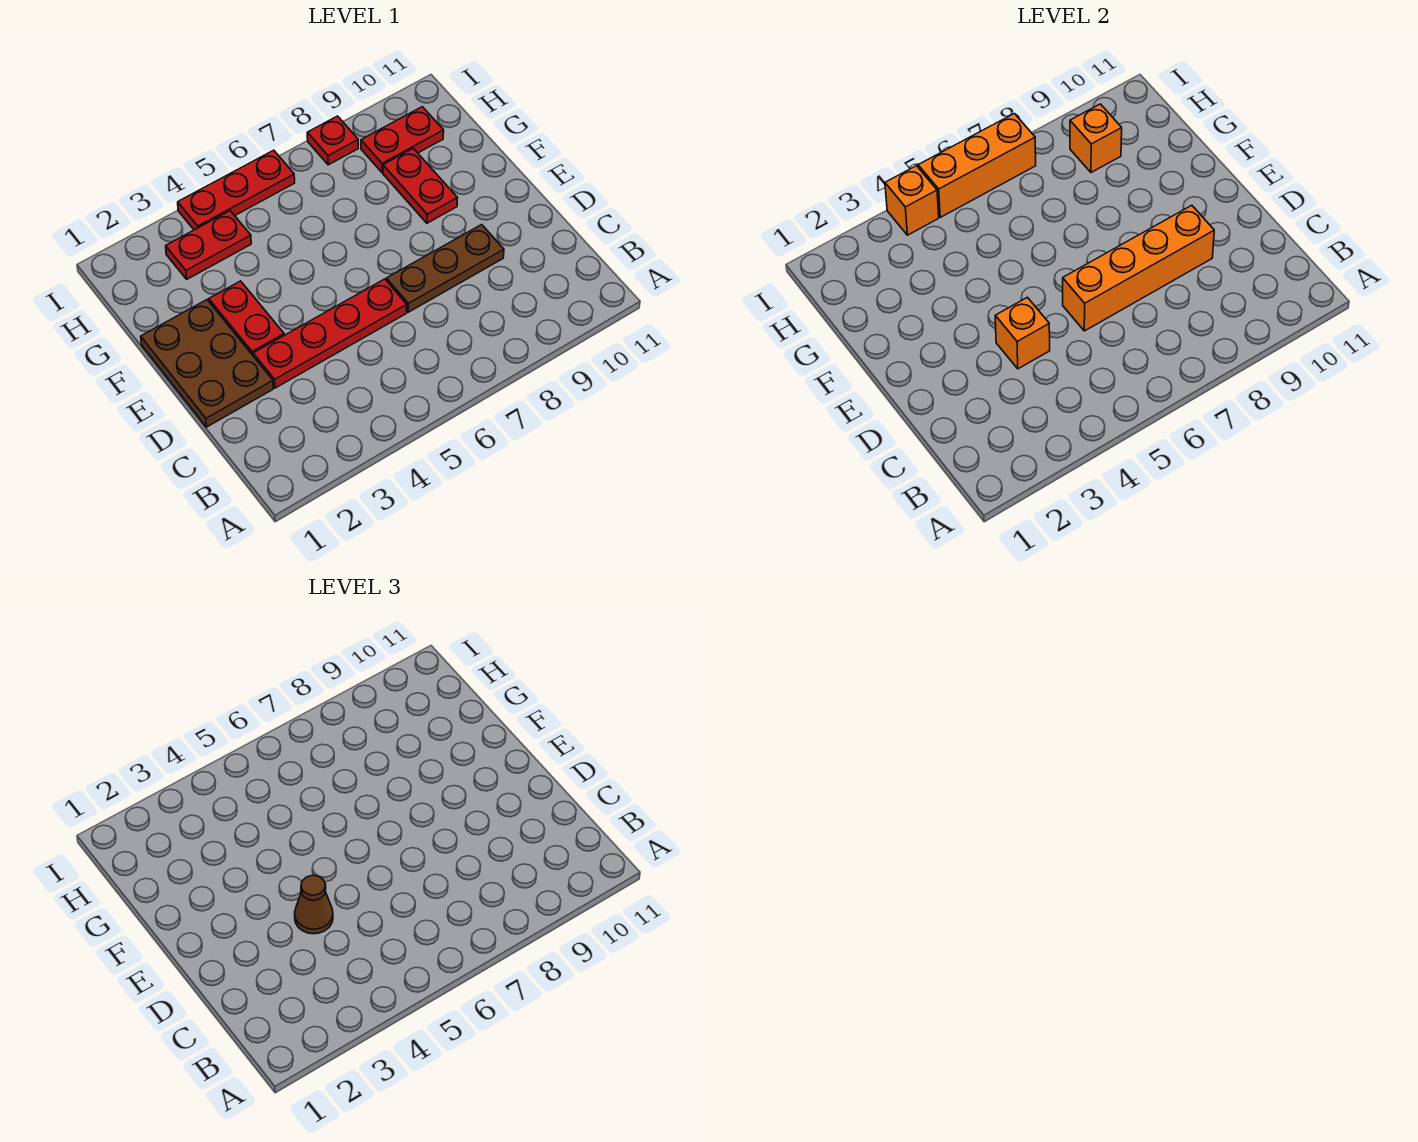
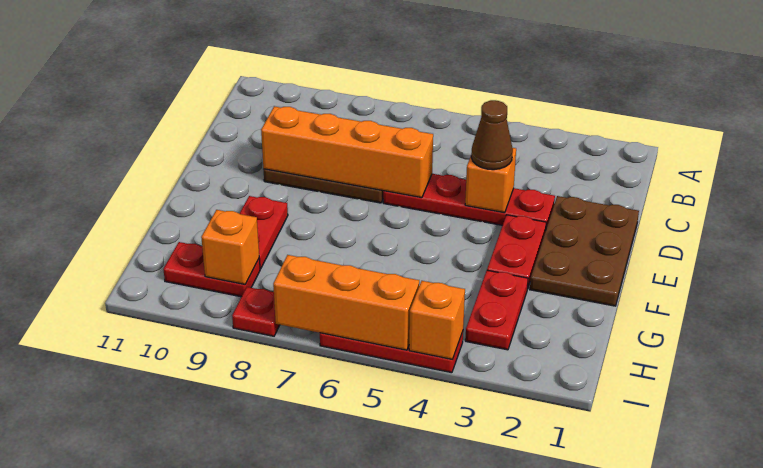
red 1x2 plate [166,211,251,279] -> red 1x2 plate turned to [465,270,528,350]

